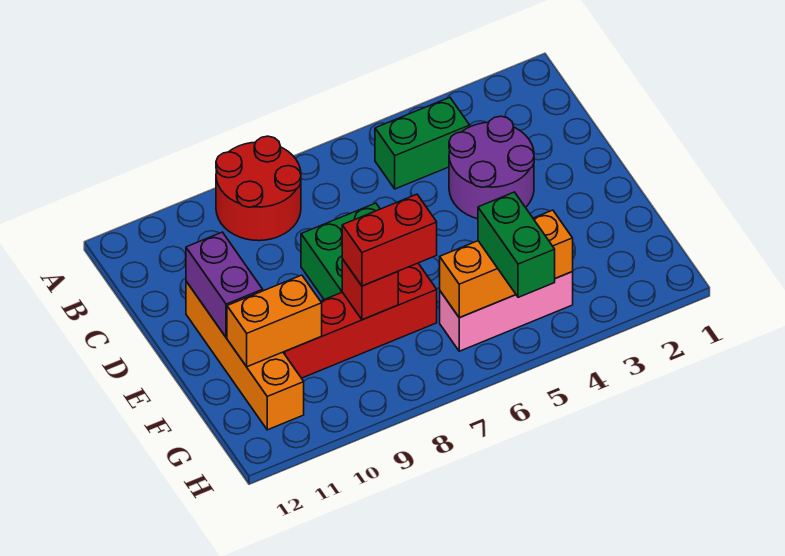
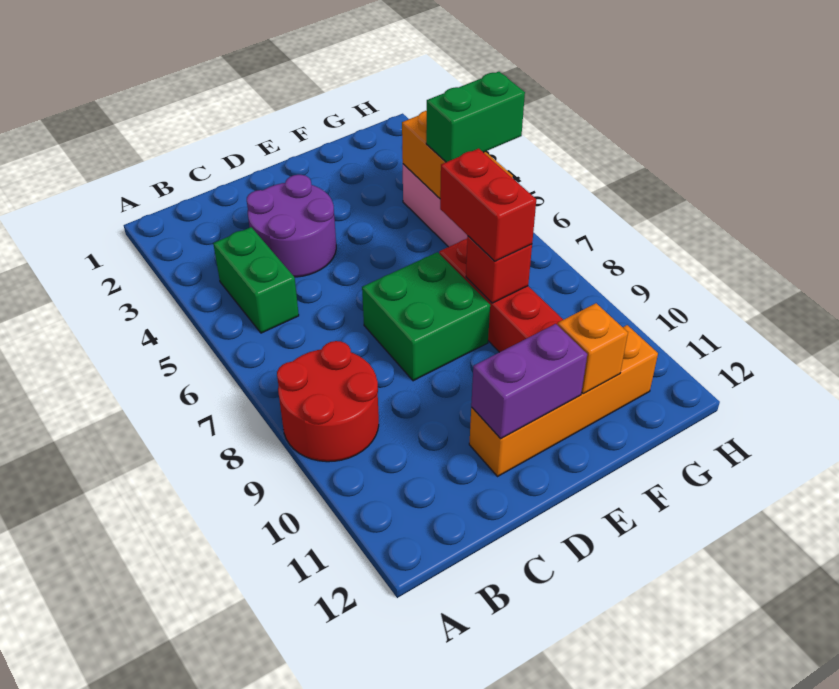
orange 1x2 brick [227,275,322,367] -> orange 1x1 brick [558,303,628,394]

